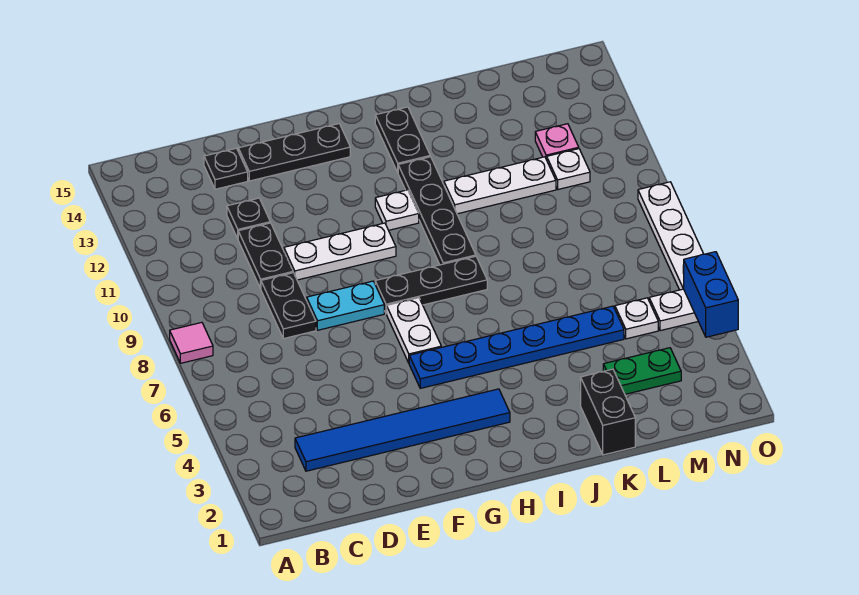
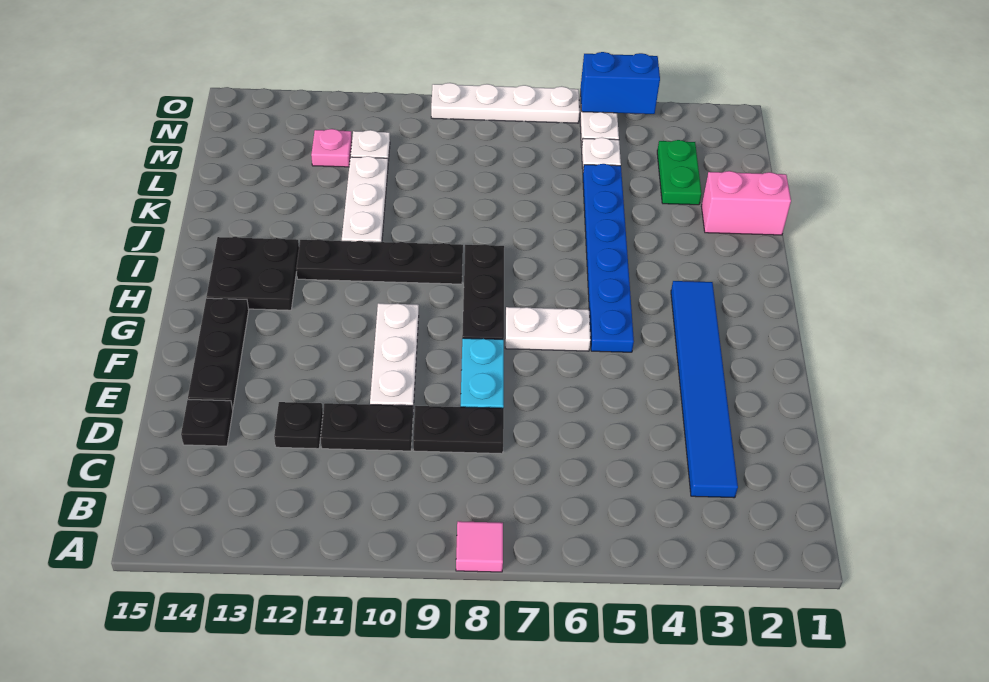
white 1x1 plate [375,190,419,230] -> none
black 1x2 plate [375,107,430,172] -> black 2x2 plate [207,237,299,310]
black 1x2 brick [580,369,635,455] -> pink 1x2 brick [701,171,791,235]

